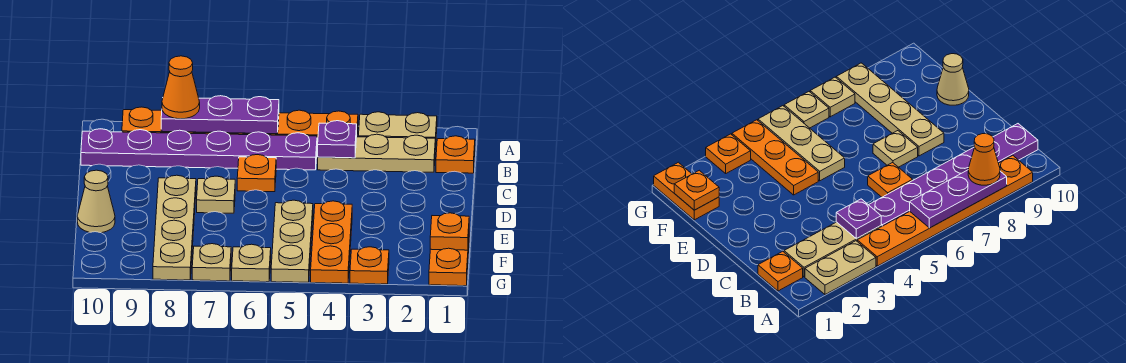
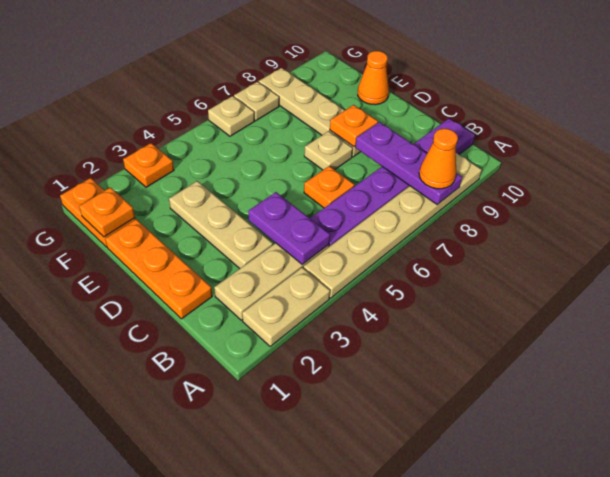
orange 1x6 plate [122,107,358,148] -> tan 1x6 plate [304,153,482,298]
purple 1x3 plate [161,96,279,134] -> purple 1x3 plate turned to [355,122,462,205]
orange 1x1 plate [436,136,475,173] -> orange 1x1 plate moved to [330,105,378,147]
purple 1x1 plate [318,121,357,158] -> purple 1x2 plate [248,192,330,264]
orange 1x3 plate [311,201,352,283] -> orange 1x3 plate moved to [105,219,212,319]
tan 1x3 plate [271,200,313,282] -> tan 1x3 plate moved to [169,181,273,269]
tan 1x1 cone [77,170,115,233] -> orange 1x1 cone [358,51,389,105]

